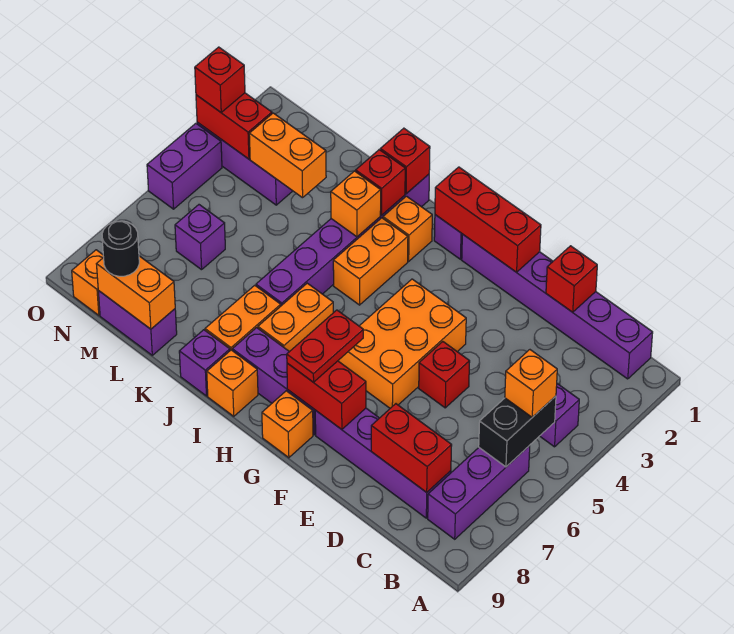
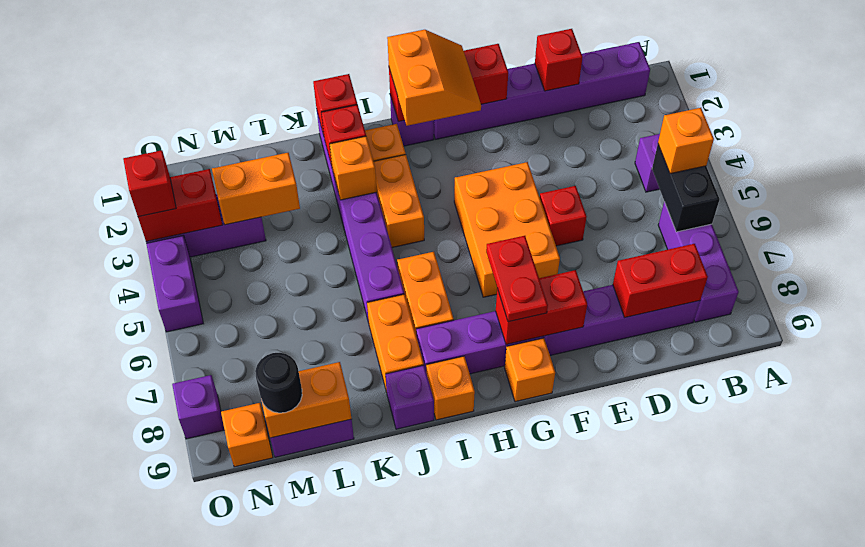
none -> orange 2x2 slope [387,30,481,126]
purple 1x1 brick [175,205,225,270] -> purple 1x1 brick moved to [172,375,224,439]

